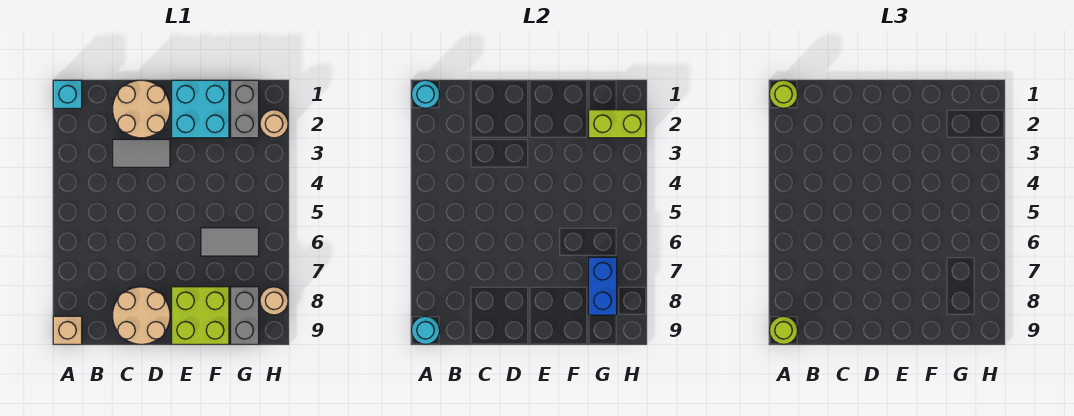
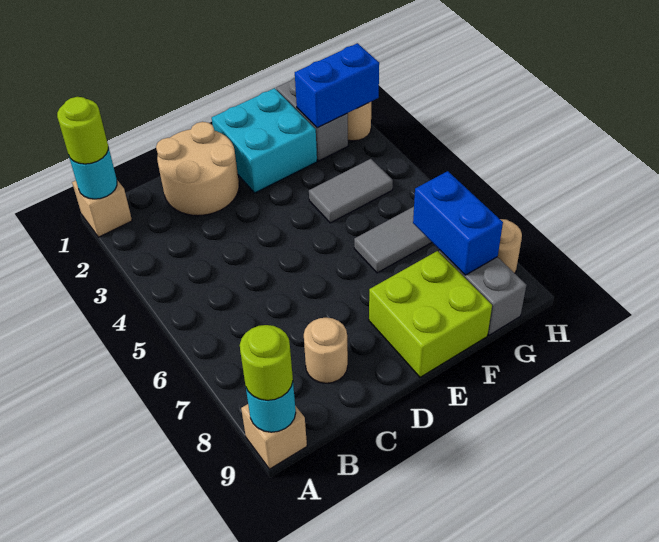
cyan 1x1 brick [53,80,82,108] -> tan 1x1 brick [72,180,132,237]
grey 1x2 tile [113,139,170,167] -> grey 1x2 tile moved to [309,159,393,223]
tan 2x2 round brick [113,287,170,344] -> tan 1x1 round brick [304,318,348,383]
lime 1x2 brick [589,110,646,138] -> blue 1x2 brick [295,43,379,128]

